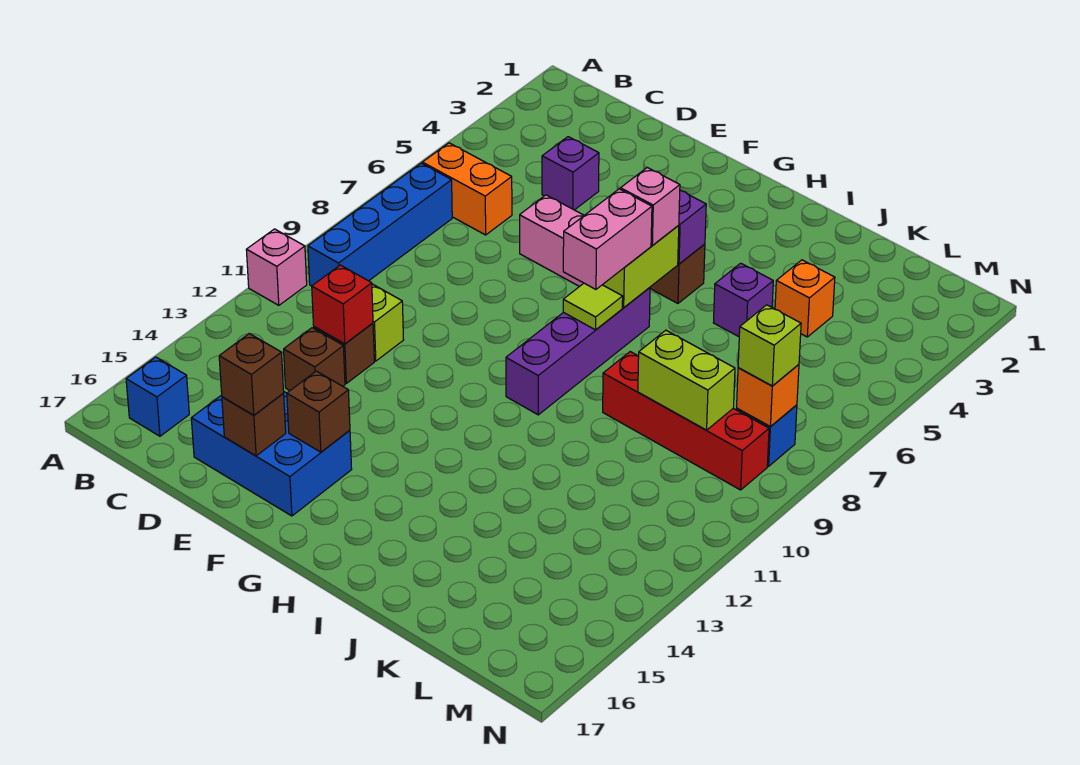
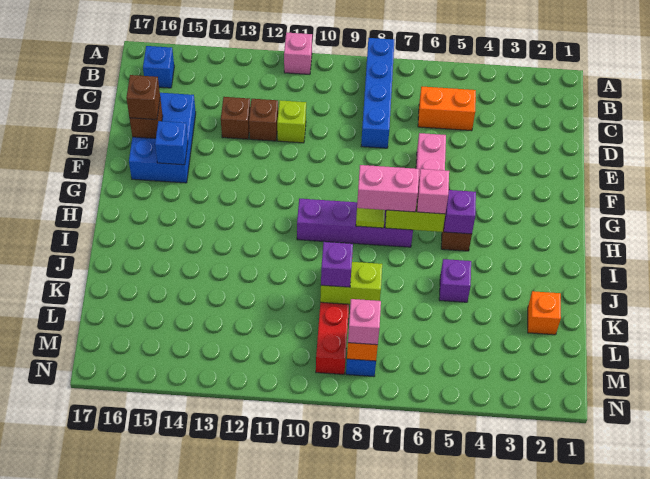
orange 1x2 brick [422,143,512,235] -> orange 1x2 brick turned to [418,87,476,131]
blue 1x4 brick [308,163,452,286] -> blue 1x4 brick turned to [361,38,394,148]
purple 1x1 brick [542,137,599,210] -> purple 1x1 brick moved to [321,242,353,287]
red 1x1 brick [312,265,373,344] -> none
brown 1x1 brick [287,371,350,452] -> blue 1x1 brick [155,121,188,165]
orange 1x1 brick [775,260,835,337] -> orange 1x1 brick moved to [528,291,561,335]
lime 1x2 brick [638,330,735,430] -> lime 1x2 brick turned to [320,262,382,304]
lime 1x1 brick [738,305,801,386] -> pink 1x1 brick [348,299,381,345]

